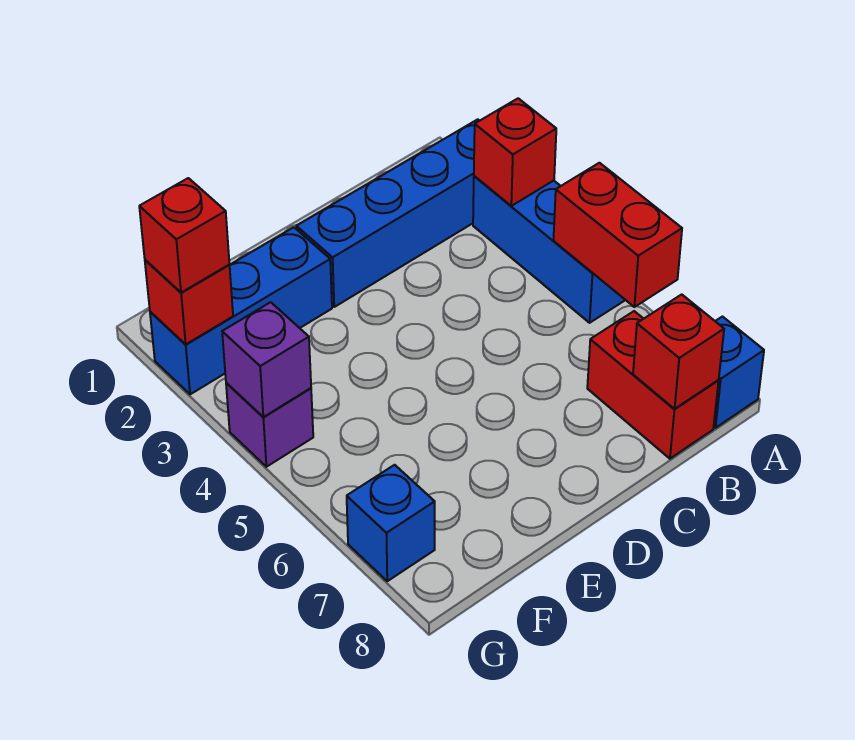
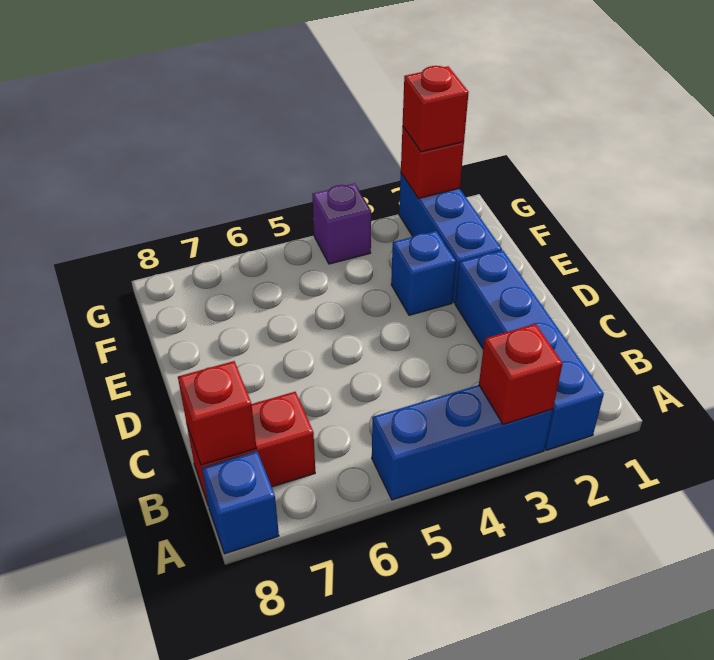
red 1x2 brick [553,163,682,307] -> none
purple 1x1 brick [222,302,311,417] -> none
blue 1x1 brick [347,465,435,581] -> blue 1x1 brick moved to [391,231,456,315]

